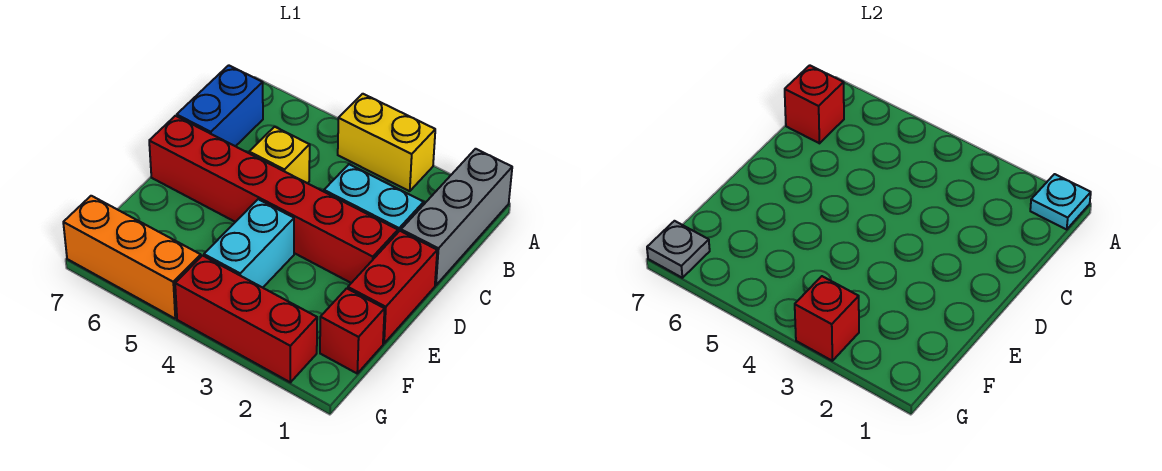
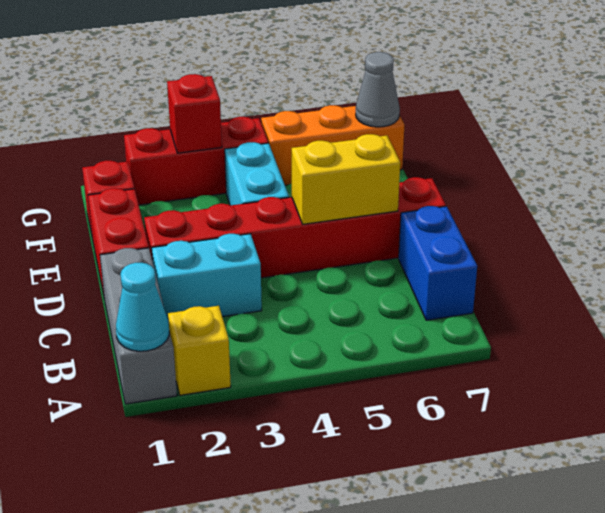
cyan 1x1 plate [1030,174,1091,229] -> cyan 1x1 cone [116,263,169,351]
yellow 1x2 brick [338,94,435,191] -> yellow 1x2 brick moved to [292,134,400,224]
red 1x1 brick [785,65,844,143] -> none
yellow 1x1 brick [249,127,310,183] -> yellow 1x1 brick moved to [168,306,231,395]
grey 1x1 plate [647,221,710,278] -> grey 1x1 cone [356,52,400,127]

